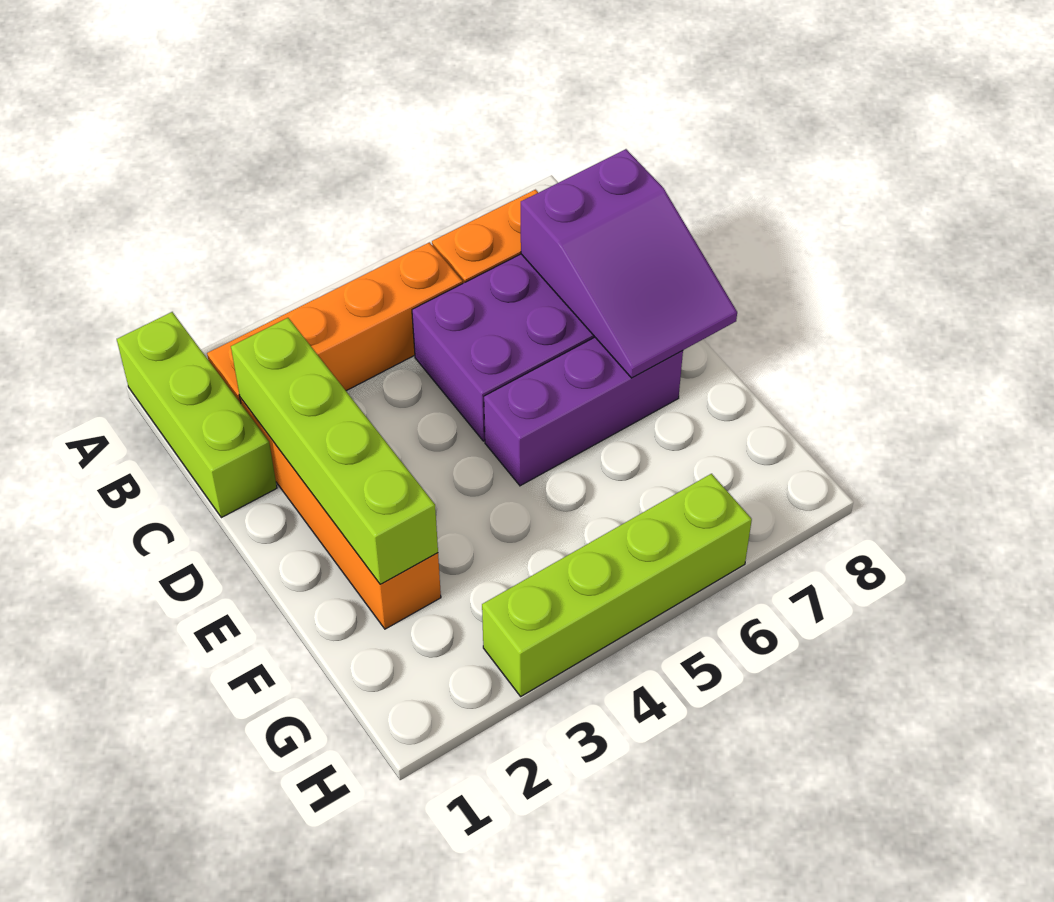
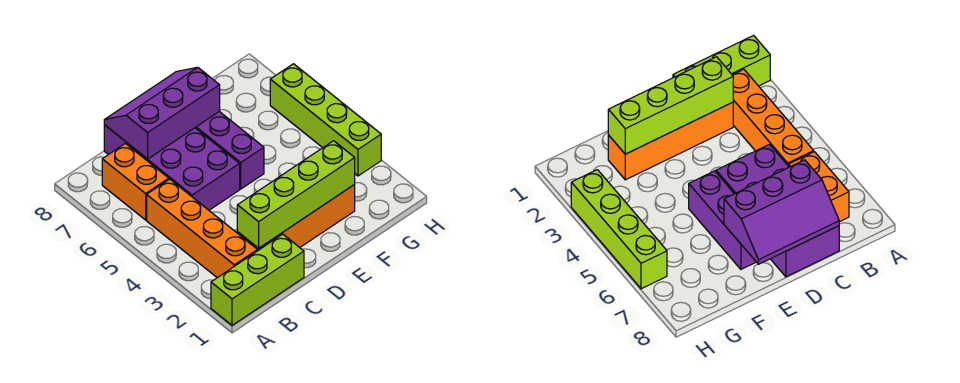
purple 2x3 slope [521,149,737,378] -> purple 2x3 slope turned to [104,67,220,159]

